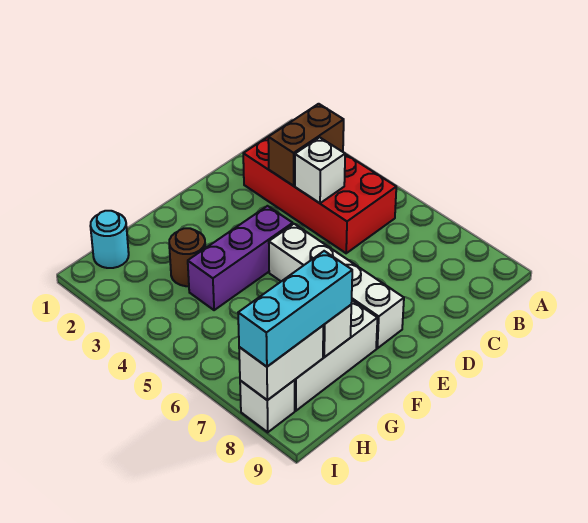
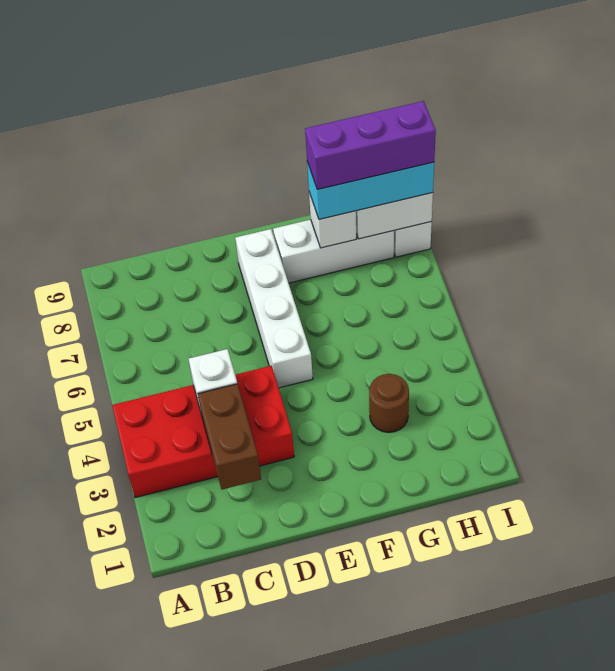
red 2x4 brick [243,137,396,253] -> red 2x4 brick turned to [112,366,294,498]
brown 1x2 brick [268,104,344,186] -> brown 1x2 brick turned to [198,384,261,489]
purple 1x3 brick [188,206,293,310] -> purple 1x3 brick moved to [305,101,436,189]
cyan 1x1 round brick [90,211,129,268] -> none

